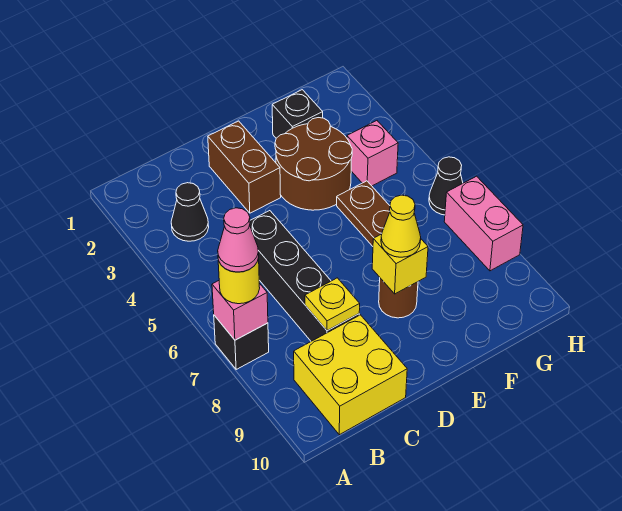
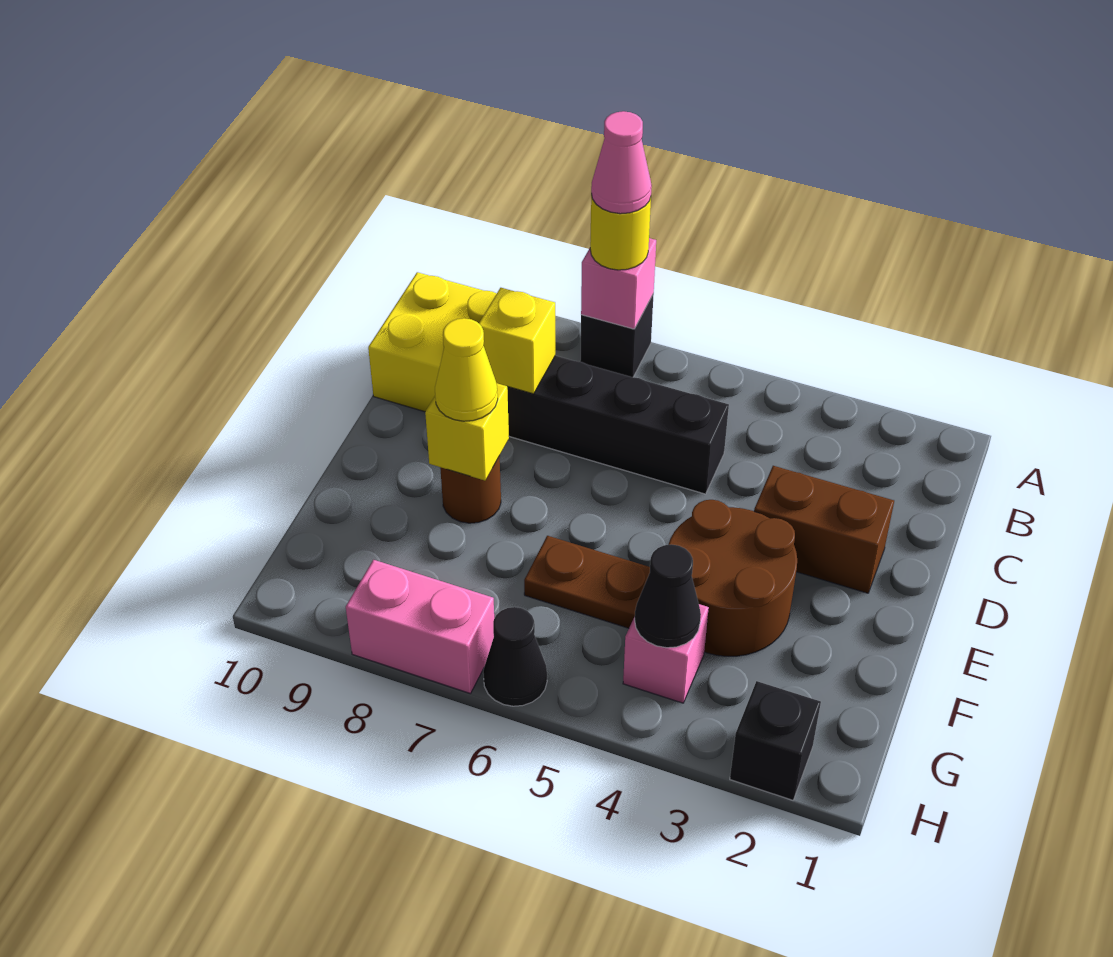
black 1x1 cone [171,183,209,241] -> black 1x1 cone moved to [635,544,701,648]
yellow 1x1 plate [305,278,360,331] -> yellow 1x1 brick [479,288,555,394]
black 1x1 brick [272,90,323,138] -> black 1x1 brick moved to [730,681,821,800]

